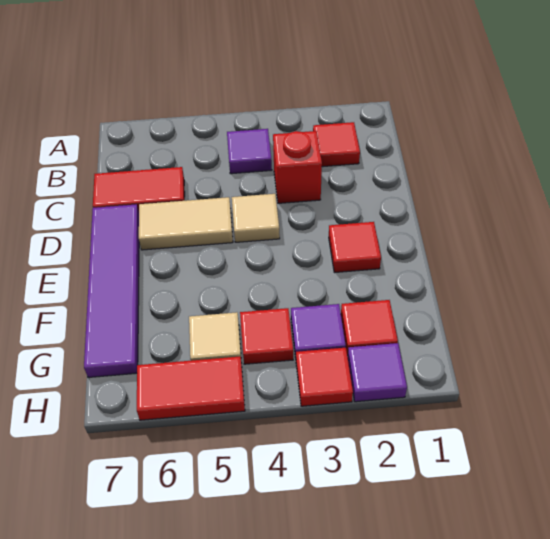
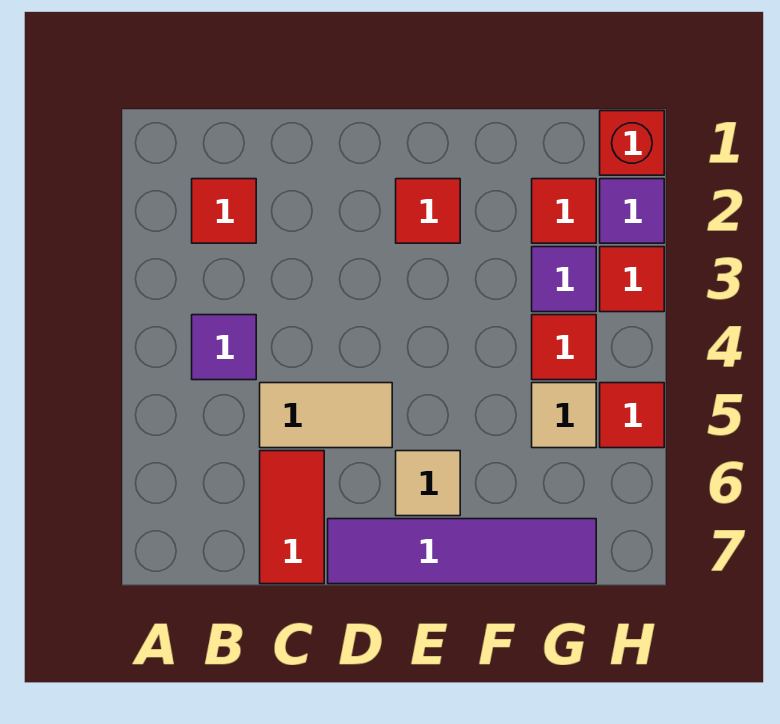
red 1x1 brick [273,131,322,203] -> red 1x1 brick moved to [600,111,664,175]
tan 1x1 tile [232,194,280,242] -> tan 1x1 tile moved to [396,451,460,516]
tan 1x2 tile [139,197,233,250] -> tan 1x2 tile turned to [260,383,392,448]
red 1x2 tile [137,356,245,420] -> red 1x1 tile [600,383,664,448]

